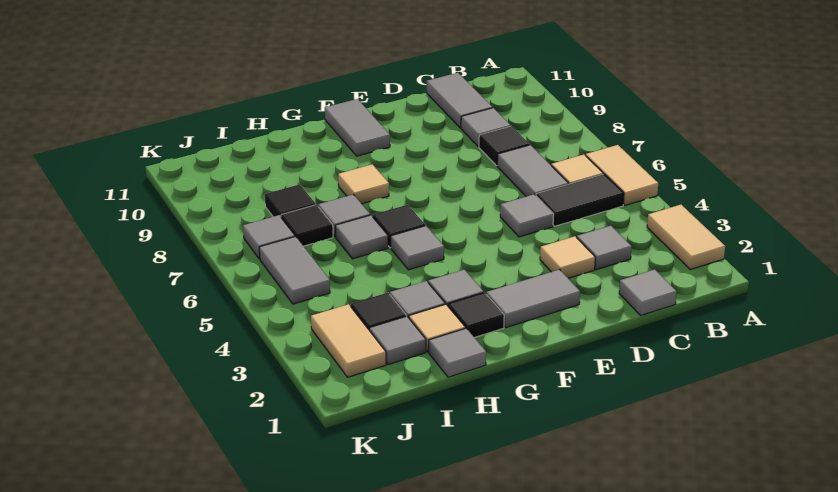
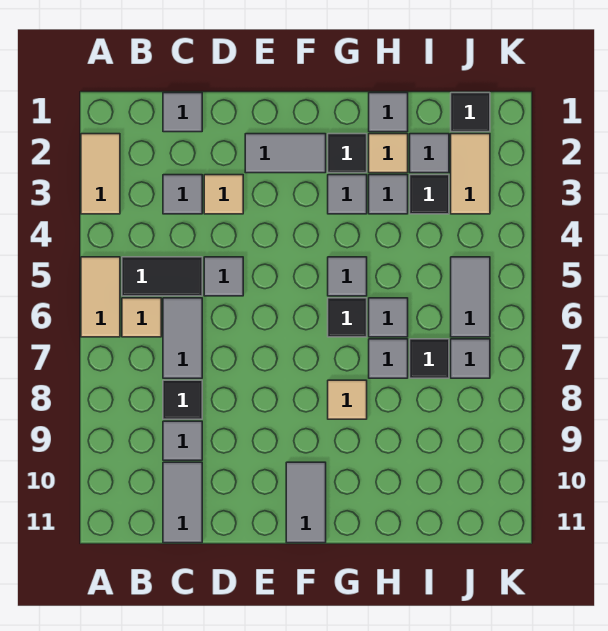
black 1x1 tile [265,184,316,217] -> black 1x1 tile moved to [451,93,490,132]

